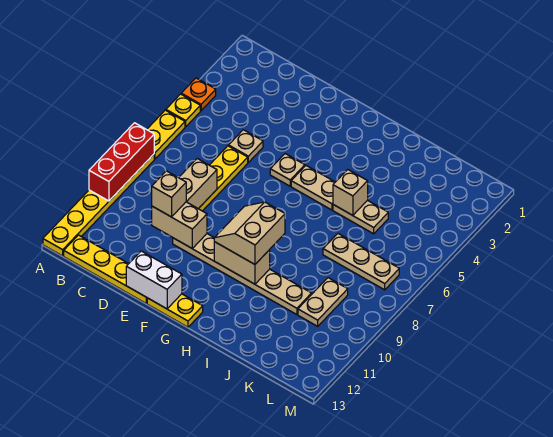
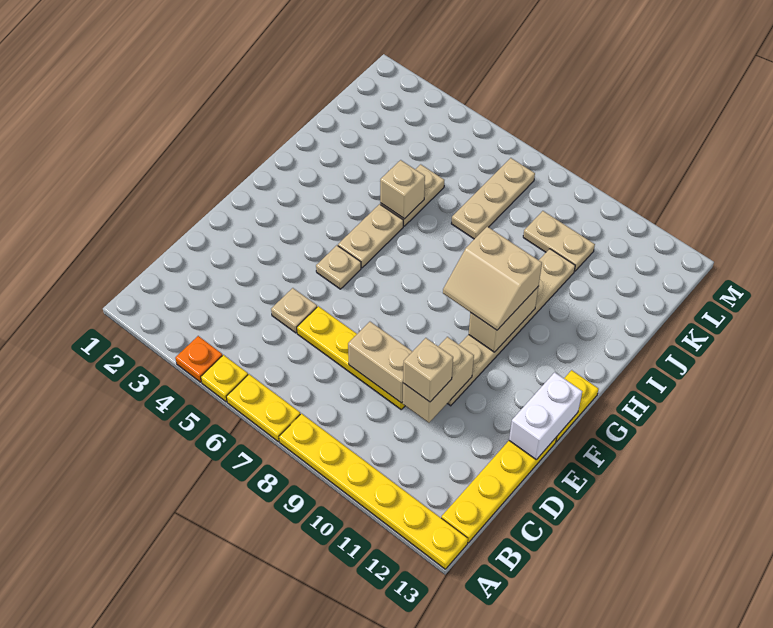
red 1x3 brick [89,123,154,201] -> none

